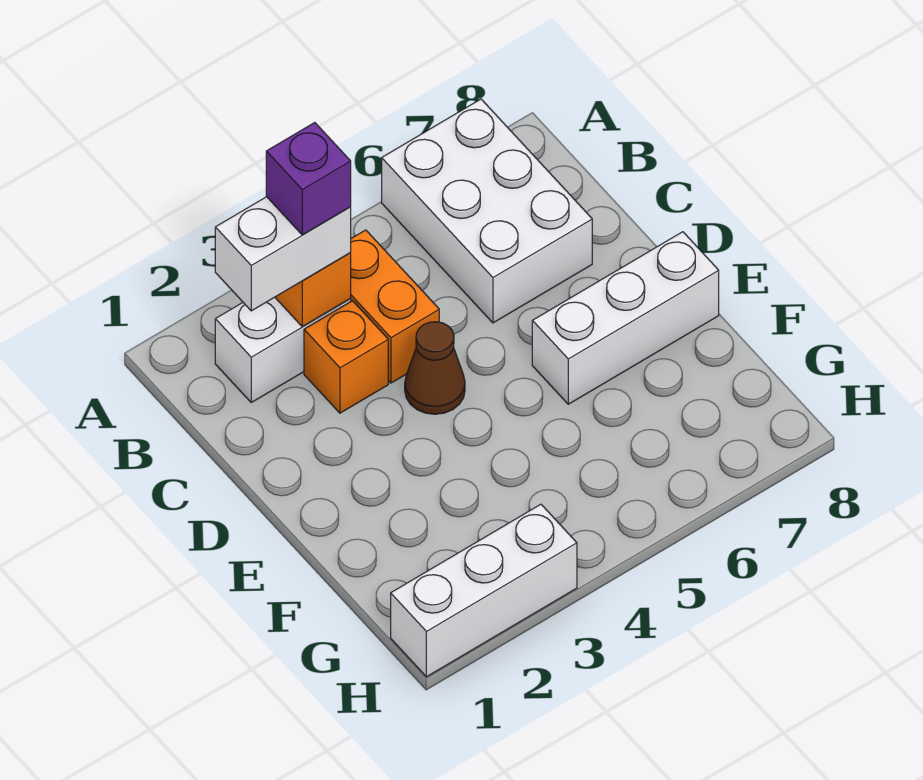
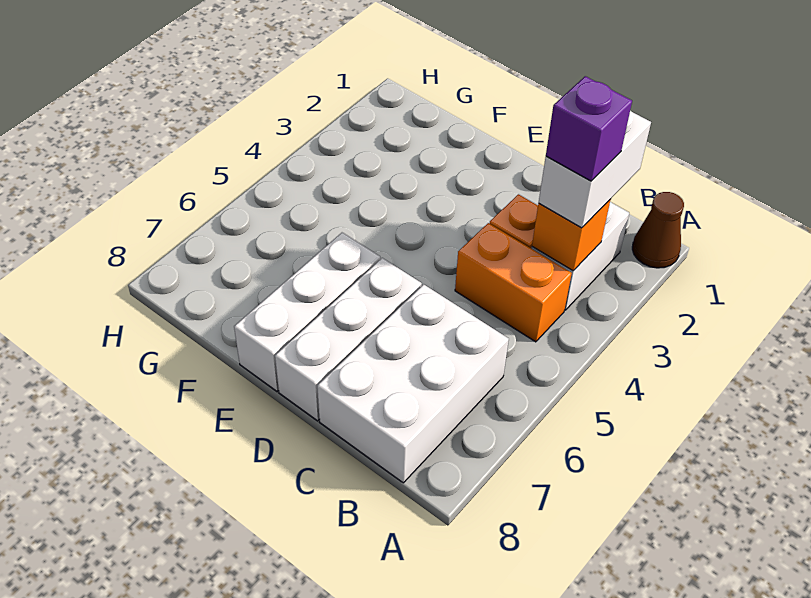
white 2x3 brick [382,99,592,323] -> white 2x3 brick turned to [317,284,509,483]
brown 1x1 cone [405,322,465,414] -> brown 1x1 cone moved to [632,192,684,268]
white 1x3 brick [391,504,577,677] -> white 1x3 brick moved to [275,258,422,421]

